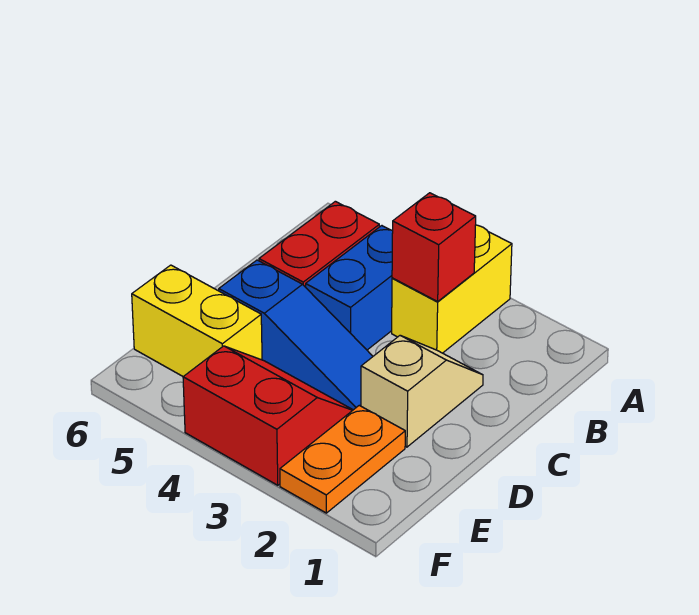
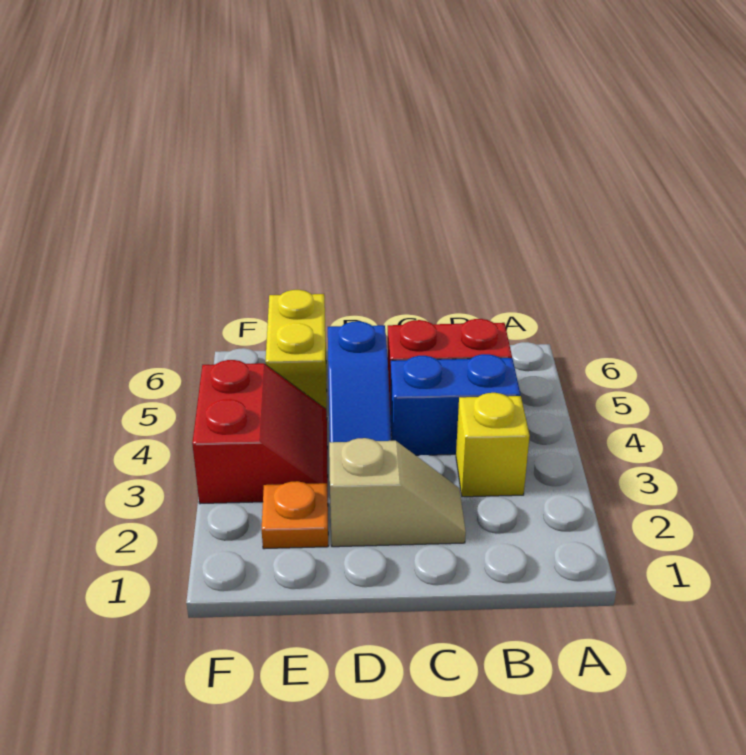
yellow 1x2 brick [392,225,512,353] -> yellow 1x1 brick [456,393,530,497]
red 1x1 brick [392,193,476,302] -> none
orange 1x2 plate [280,405,405,513] -> orange 1x1 plate [262,481,328,549]

